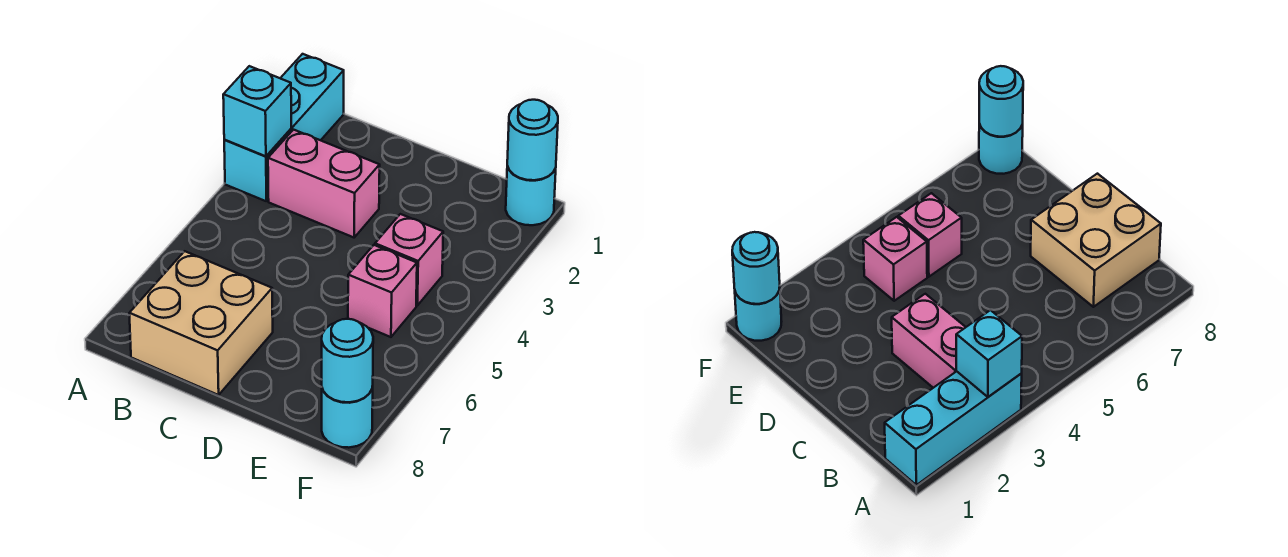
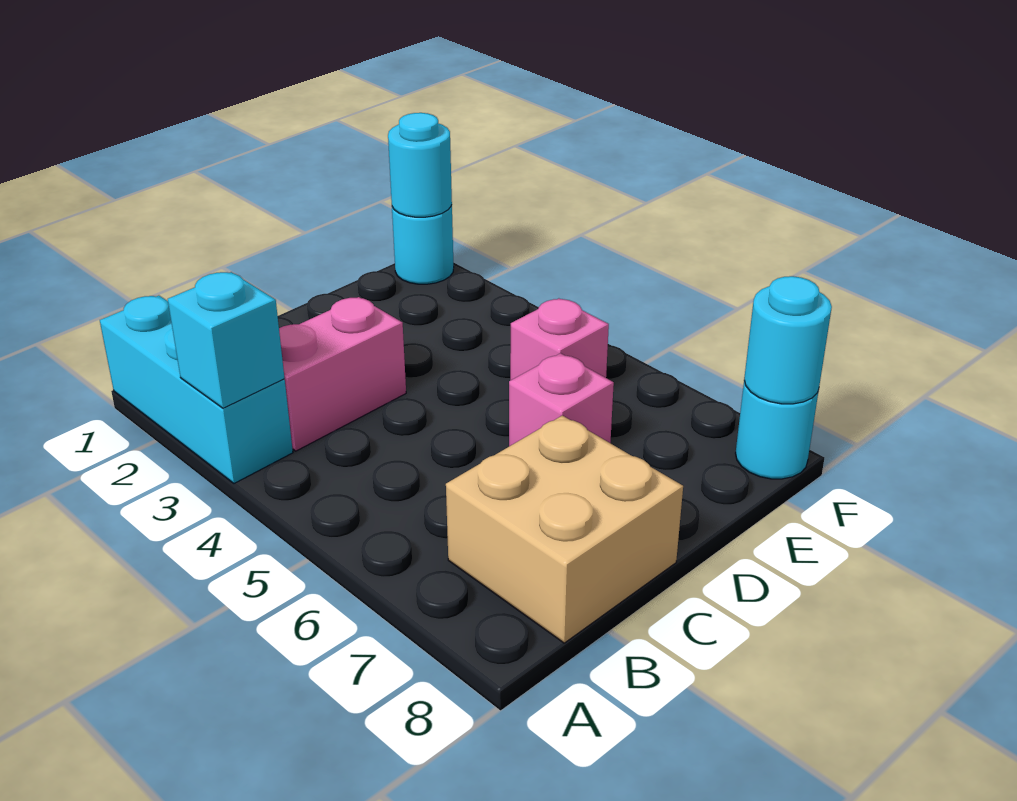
pink 1x1 brick [375,214,443,305] -> pink 1x1 brick moved to [509,353,614,446]

